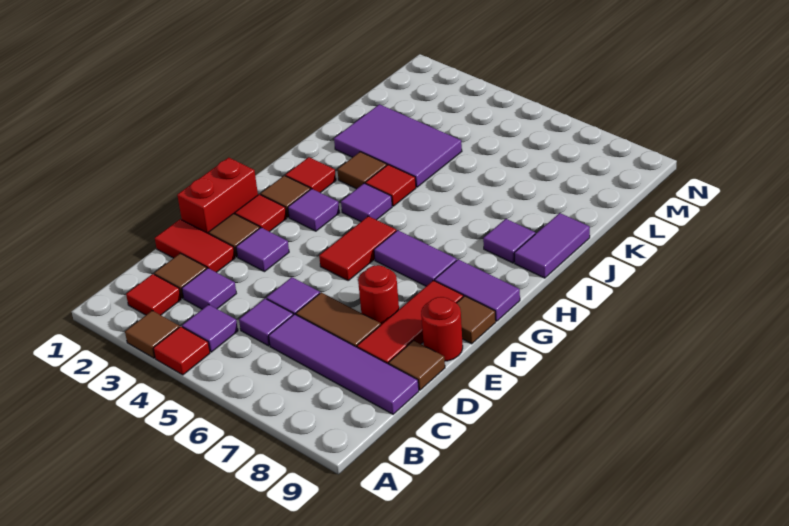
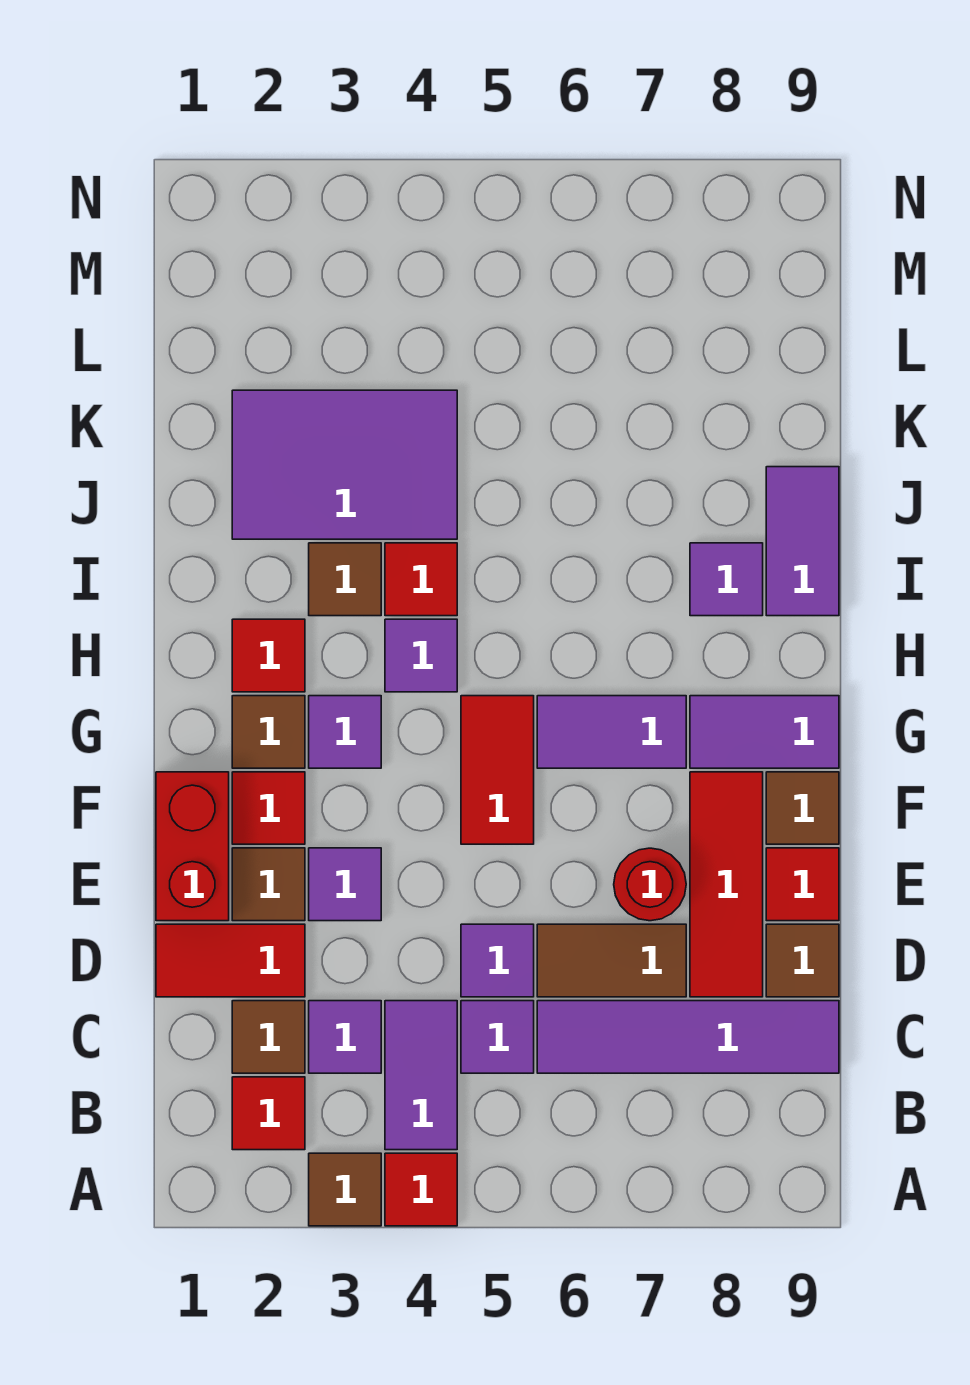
purple 1x1 tile [182,305,238,352] -> purple 1x2 tile [385,1001,457,1150]
red 1x1 round brick [421,297,463,361] -> red 1x1 tile [766,848,839,921]

